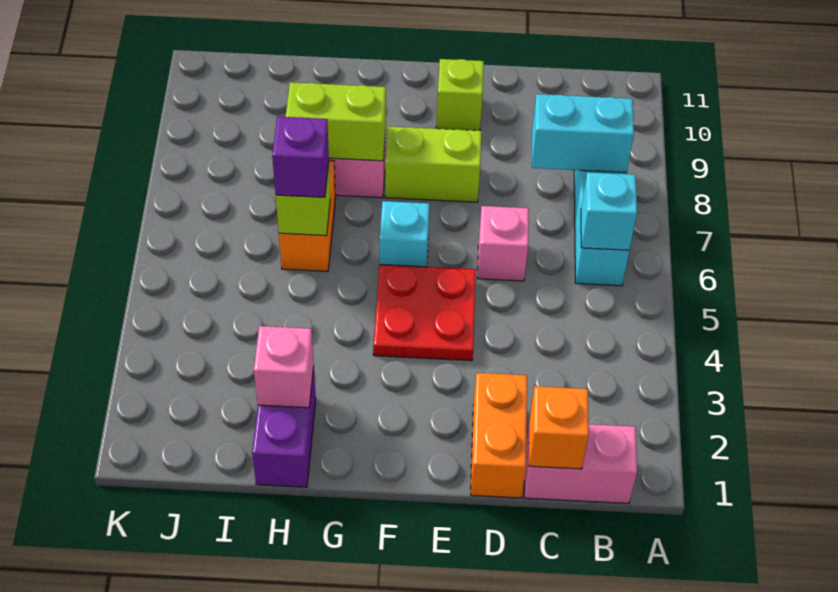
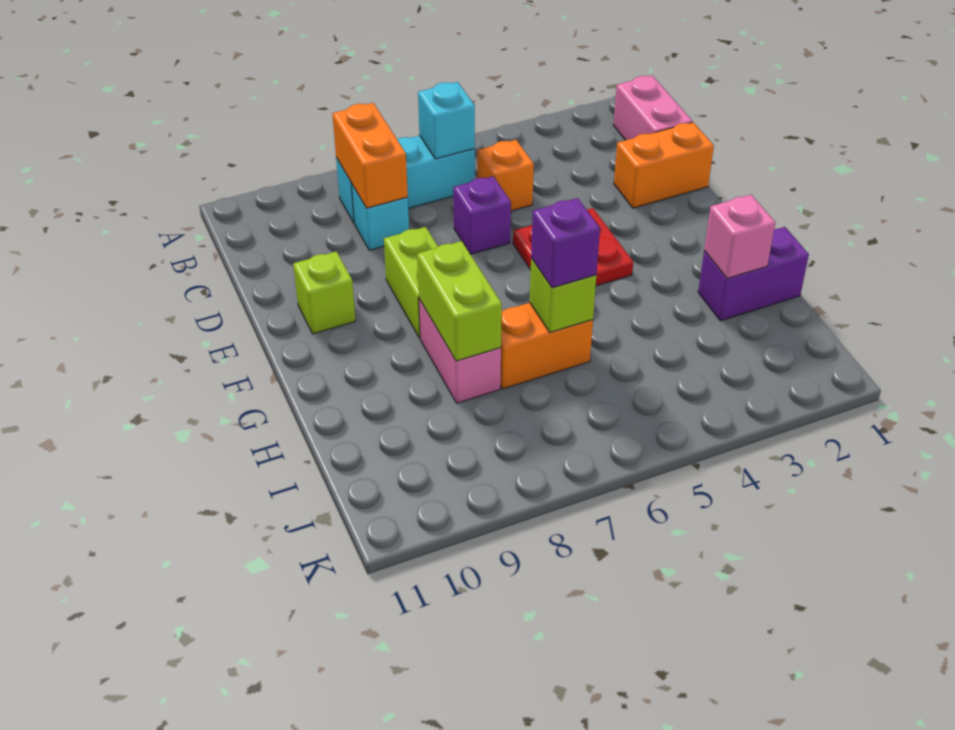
cyan 1x2 brick [532,94,634,173] -> orange 1x2 brick [332,103,408,208]
orange 1x1 brick [529,386,589,469] -> orange 1x1 brick moved to [477,140,534,211]
pink 1x1 brick [477,206,529,281] -> purple 1x1 brick [453,176,511,254]
cyan 1x1 brick [379,201,429,267] -> cyan 1x1 brick moved to [351,183,409,250]

